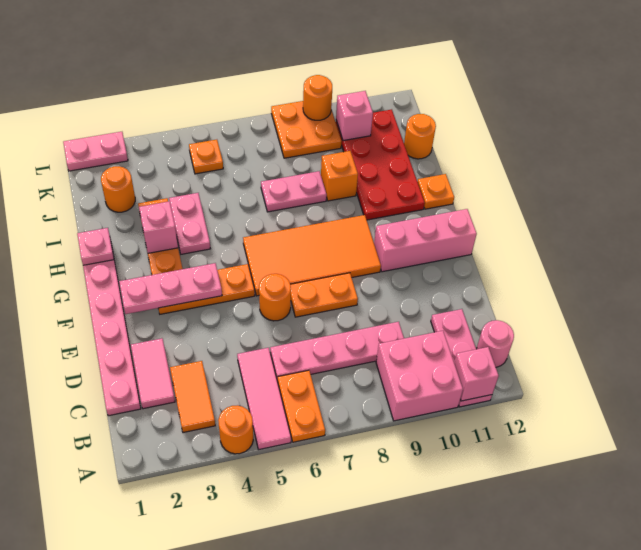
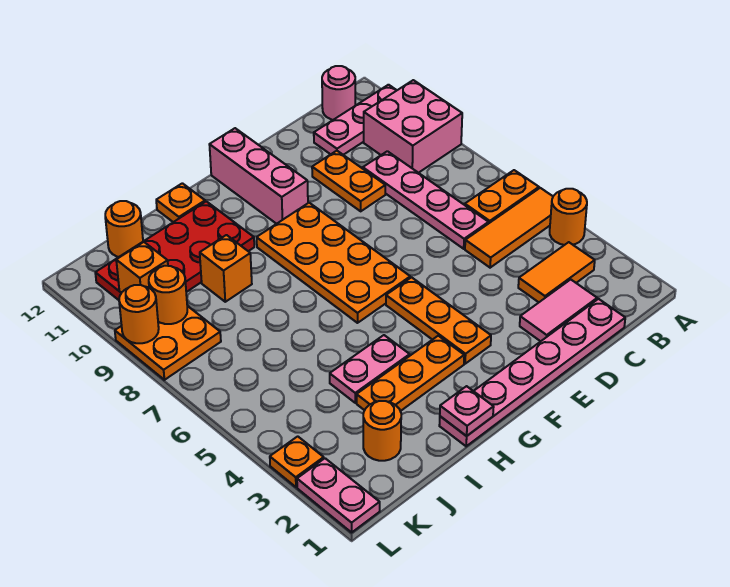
pink 1x3 tile [237,348,291,449] -> orange 1x3 tile [465,188,553,268]
pink 1x1 brick [454,347,499,401] -> none
orange 1x1 round brick [259,274,291,321] -> orange 1x1 round brick moved to [149,266,187,324]
orange 1x2 plate [290,273,358,317] -> orange 1x2 plate moved to [312,151,385,211]
pink 1x3 plate [119,263,222,314] -> none
orange 2x4 tile [243,215,381,296] -> orange 2x4 plate [257,203,410,323]
pink 1x1 brick [139,201,178,253] -> none
pink 1x2 plate [261,171,327,212] -> none
orange 1x1 plate [189,140,223,174] -> orange 1x1 plate moved to [270,436,324,487]
pink 1x1 brick [336,91,373,141] -> orange 1x1 brick [116,242,168,293]

